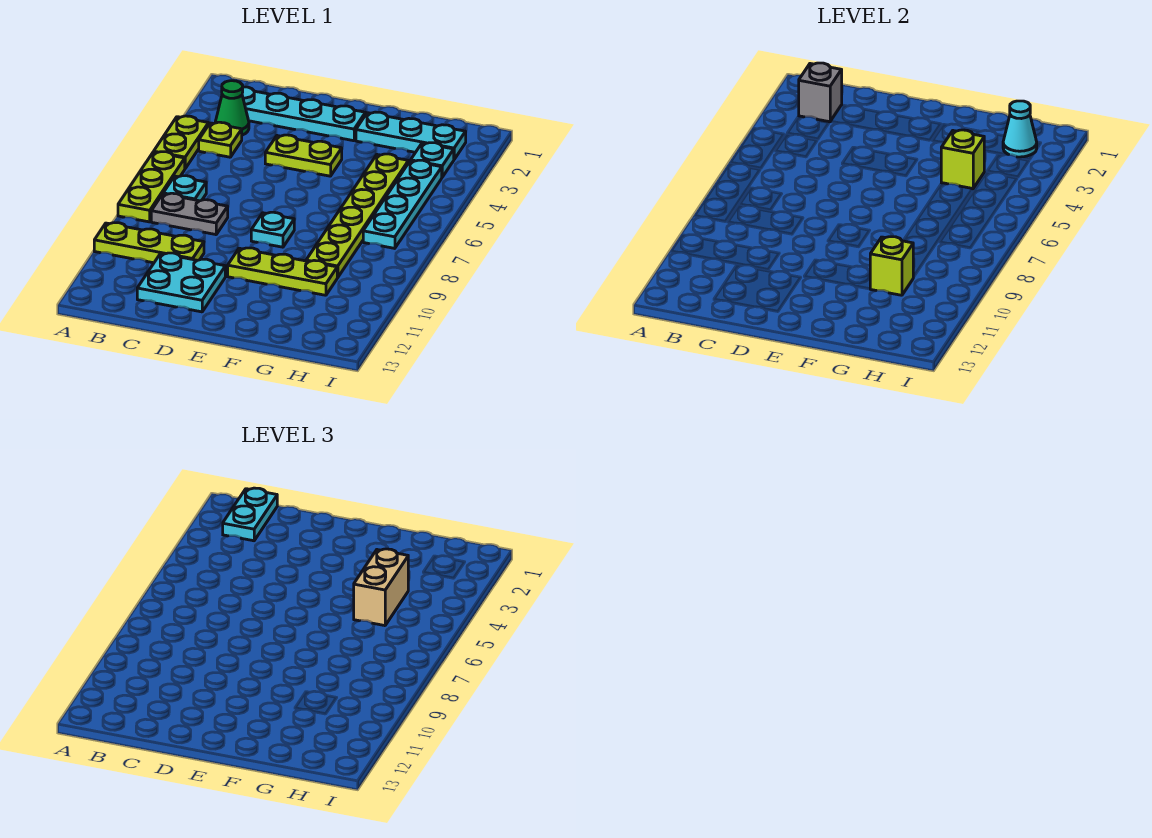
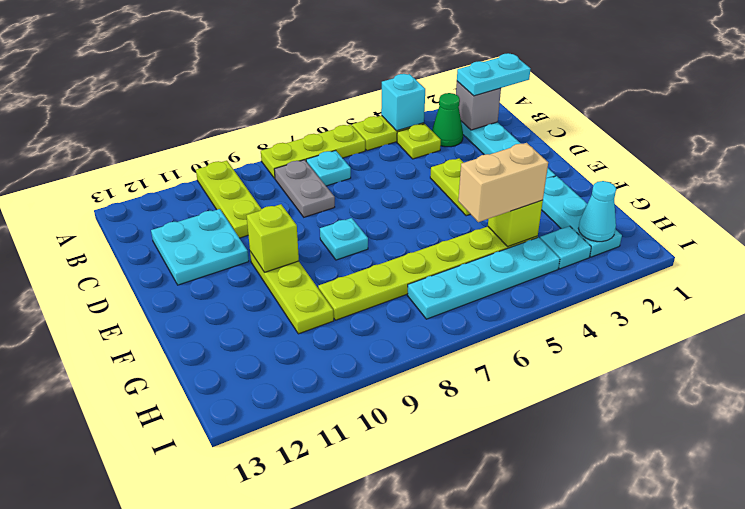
none -> cyan 1x1 brick [381,74,425,131]
lime 1x1 brick [870,236,913,295] -> lime 1x1 brick moved to [247,204,299,272]

